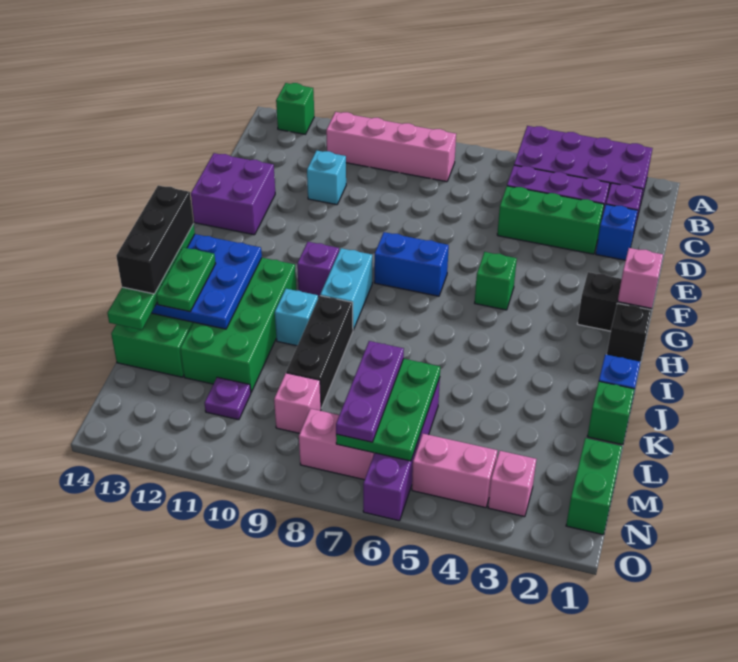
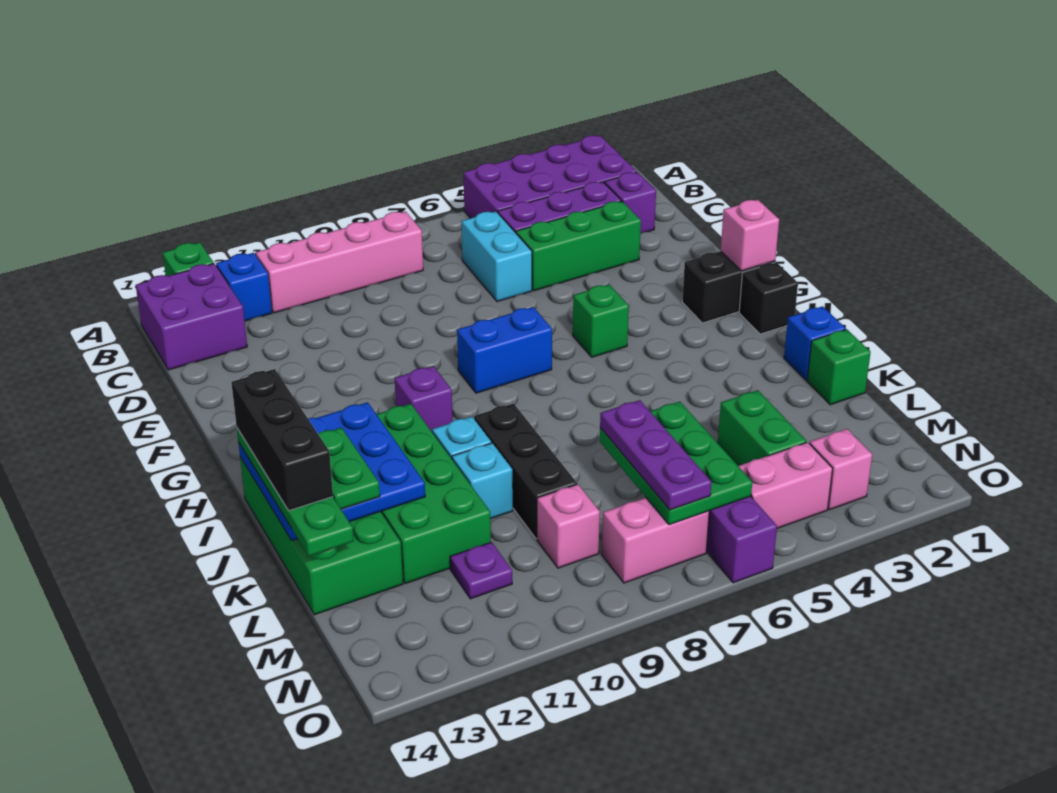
blue 1x1 brick [596,204,638,260] -> blue 1x1 brick moved to [216,253,272,321]
cyan 1x1 brick [307,151,346,205] -> cyan 1x1 brick moved to [452,443,513,519]
purple 2x2 brick [191,153,275,235] -> purple 2x2 brick moved to [136,264,247,370]
cyan 1x2 brick [320,248,372,330] -> cyan 1x2 brick moved to [461,211,532,301]
green 1x2 brick [566,438,622,535] -> green 1x2 brick moved to [718,390,807,466]

